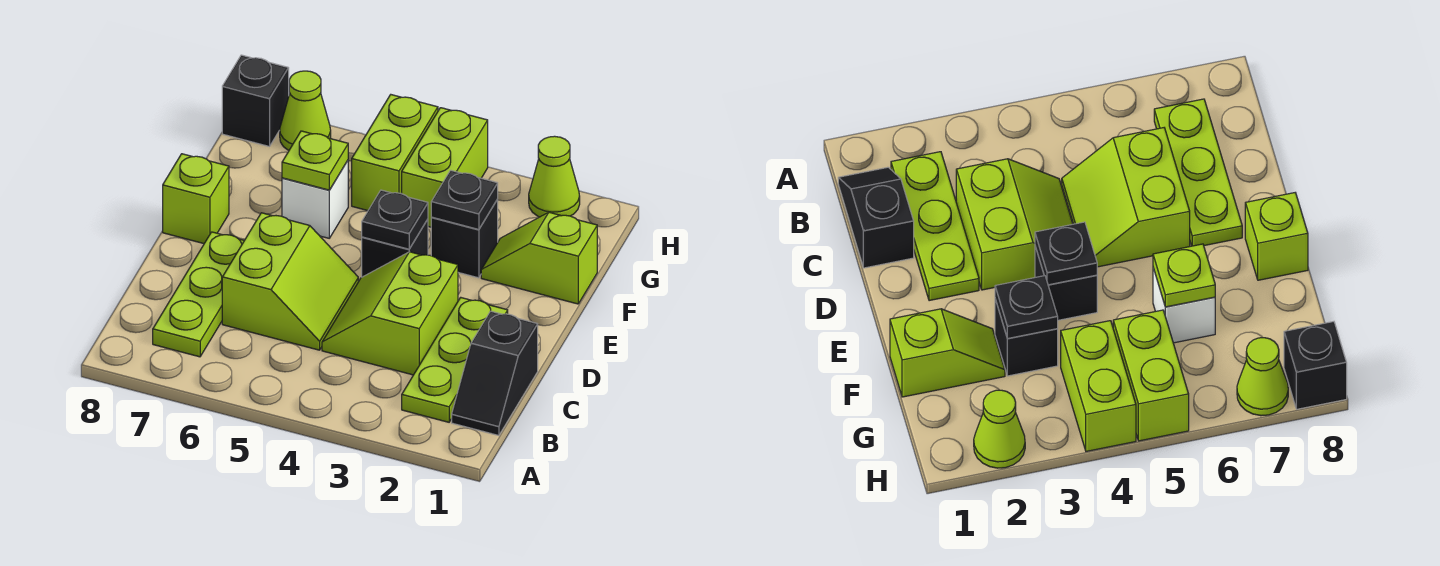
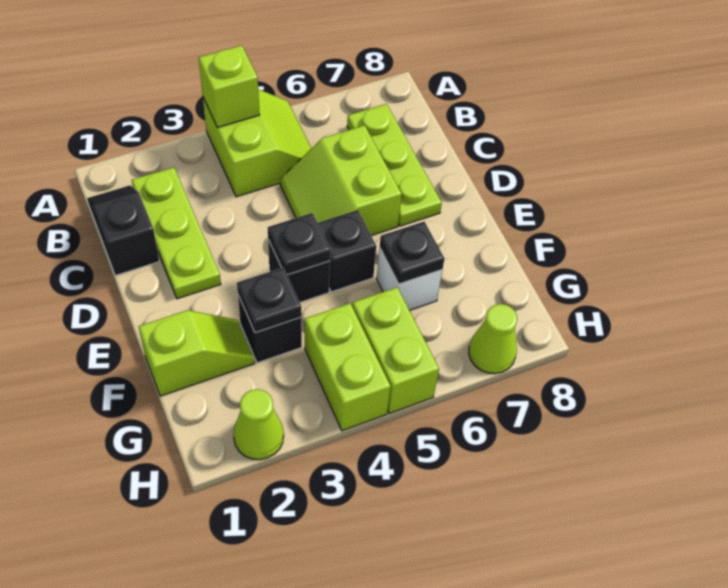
lime 2x2 slope [322,252,458,375] -> lime 2x2 slope moved to [203,89,311,197]
lime 1x1 brick [163,154,229,244] -> lime 1x1 brick moved to [199,45,260,127]
lime 1x1 plate [282,131,348,190] -> black 1x1 plate [380,222,445,284]
black 1x1 brick [222,55,289,147] -> black 1x1 brick moved to [318,210,376,292]

